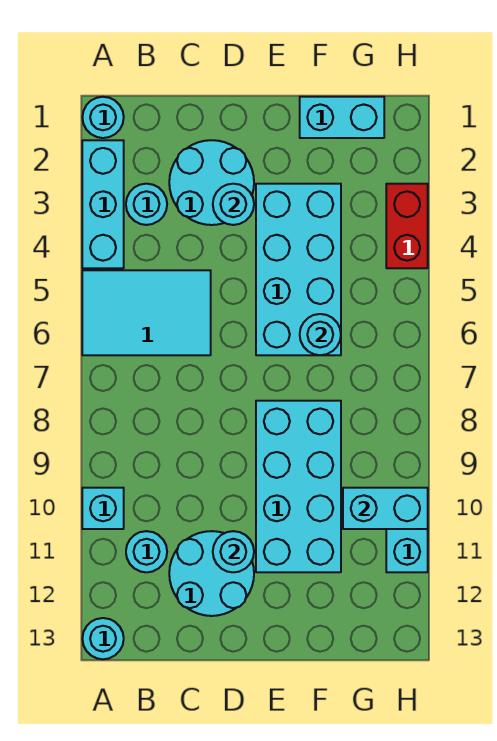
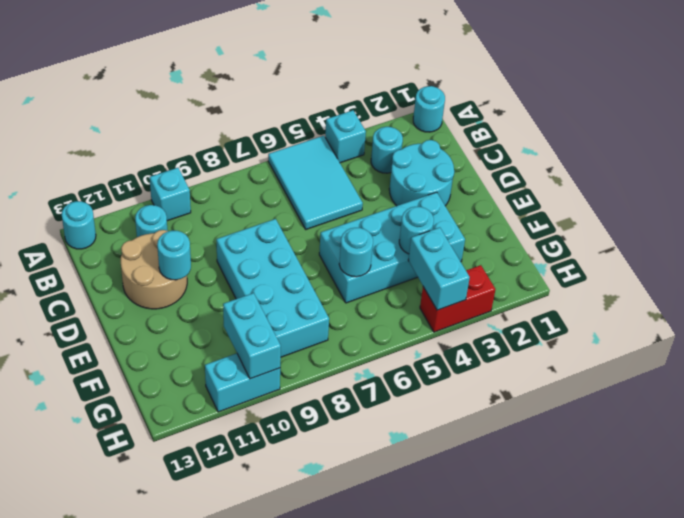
cyan 1x3 brick [82,140,124,268] -> cyan 1x1 brick [325,110,366,163]
cyan 2x2 round brick [169,531,254,616] -> tan 2x2 round brick [121,230,187,309]
cyan 1x1 round brick [213,184,254,225] -> cyan 1x1 round brick moved to [399,207,434,254]
cyan 2x4 brick [256,401,341,572] -> cyan 2x4 brick turned to [216,219,329,357]
cyan 1x2 brick [300,97,384,138] -> cyan 1x2 brick moved to [408,227,470,310]

